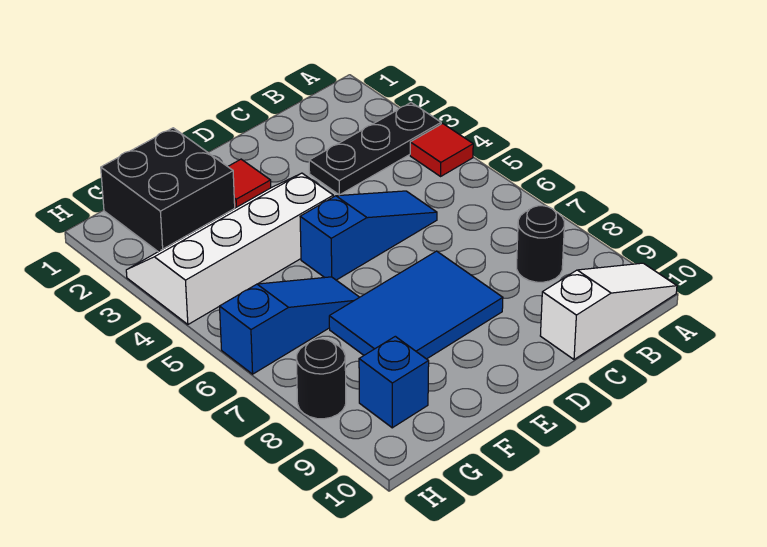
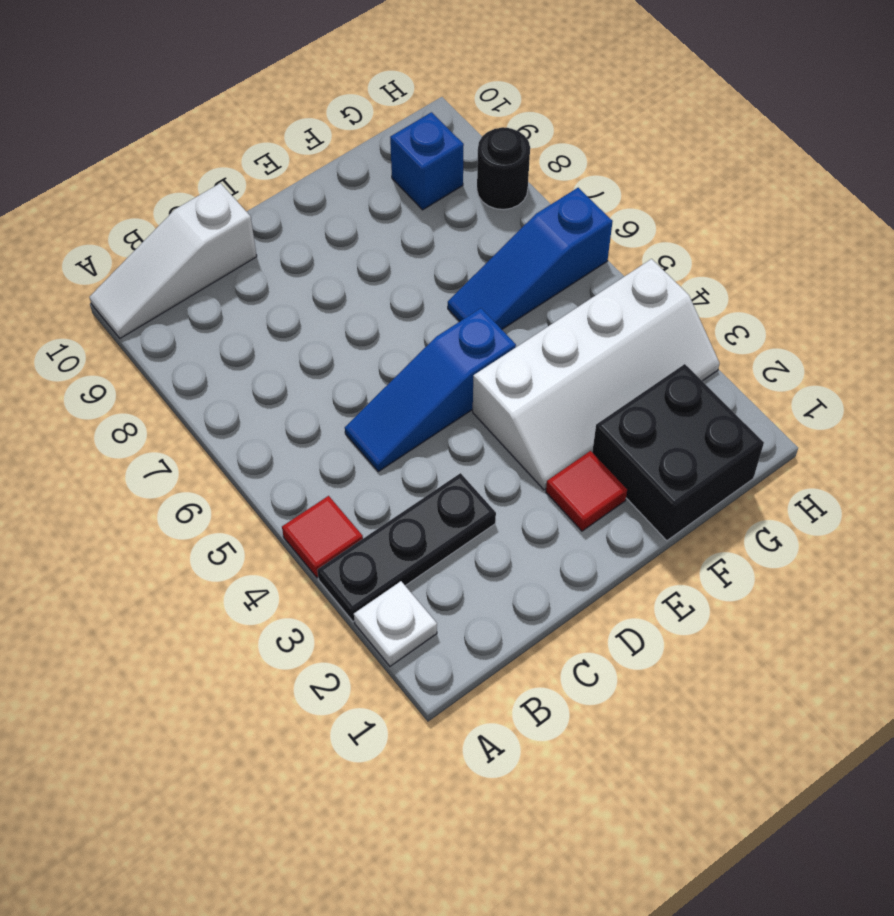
none -> white 1x1 plate [354,581,437,666]
black 1x1 round brick [517,206,564,282] -> none
blue 2x3 tile [329,251,503,359] -> none

